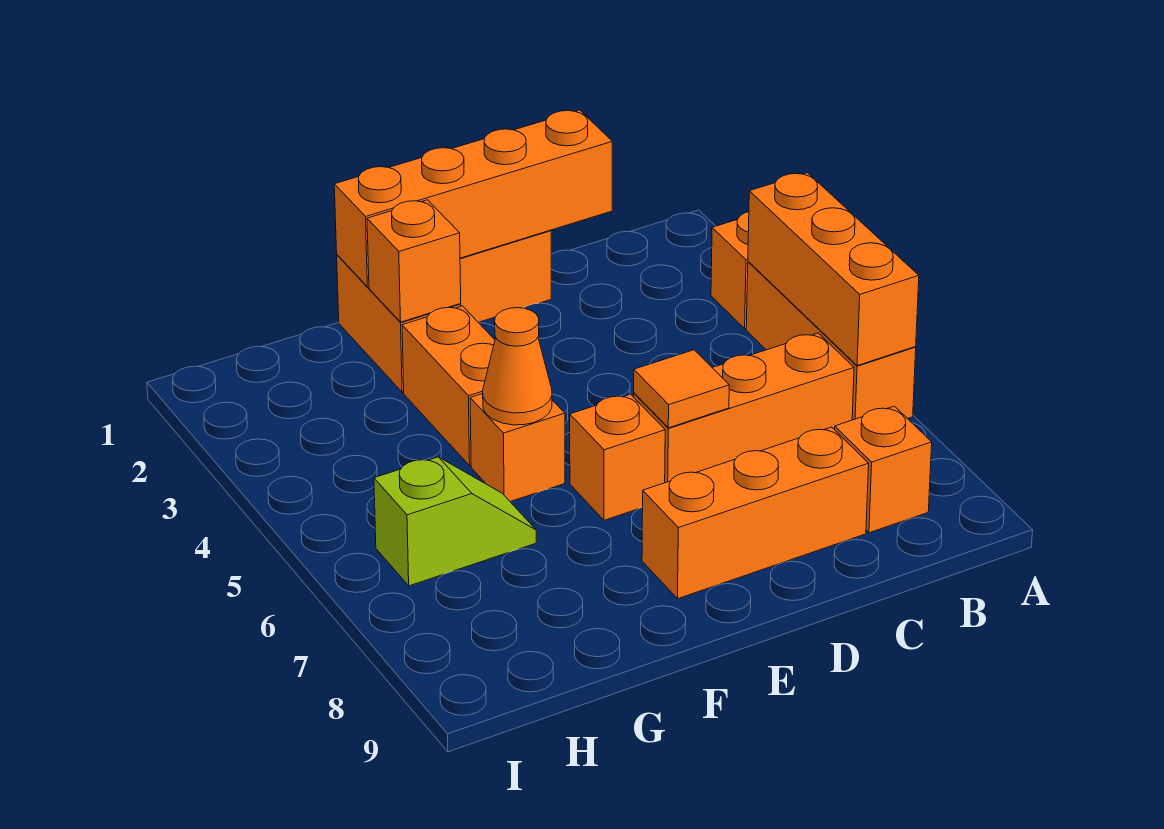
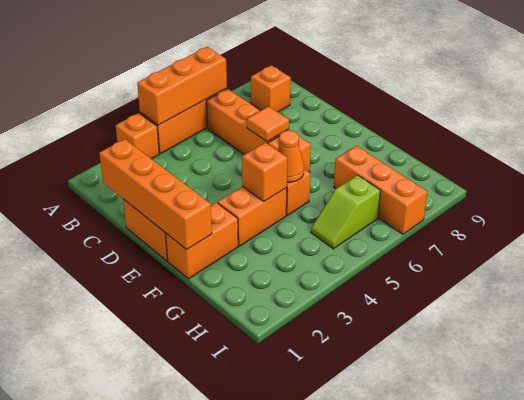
orange 1x3 brick [642,427,869,599] -> orange 1x3 brick moved to [334,146,427,234]
orange 1x1 brick [367,200,461,322] -> orange 1x1 brick moved to [242,142,287,201]
lime 1x2 slope [374,457,536,586] -> lime 1x2 slope turned to [311,175,380,249]

